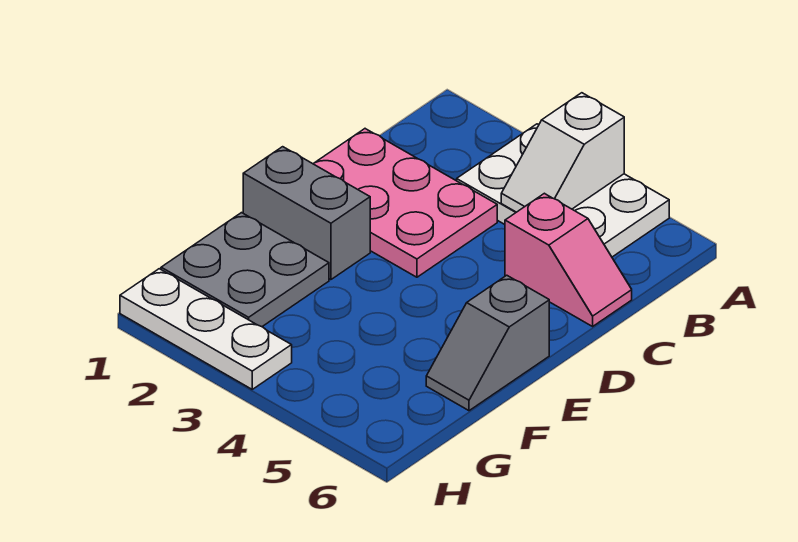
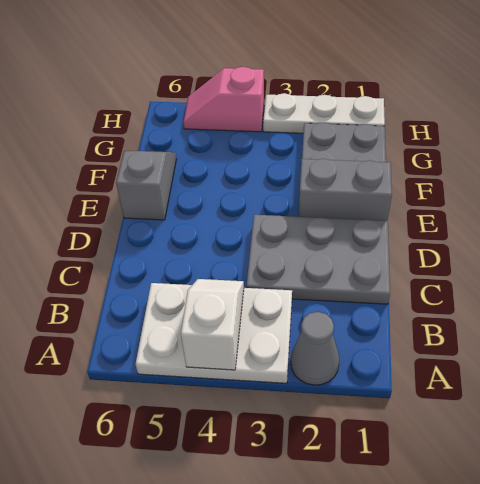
none -> grey 1x1 cone [291,312,339,385]
pink 2x3 plate [313,129,497,277] -> grey 2x3 plate [246,215,390,304]
pink 1x2 slope [505,193,632,326] -> pink 1x2 slope moved to [183,67,264,132]

